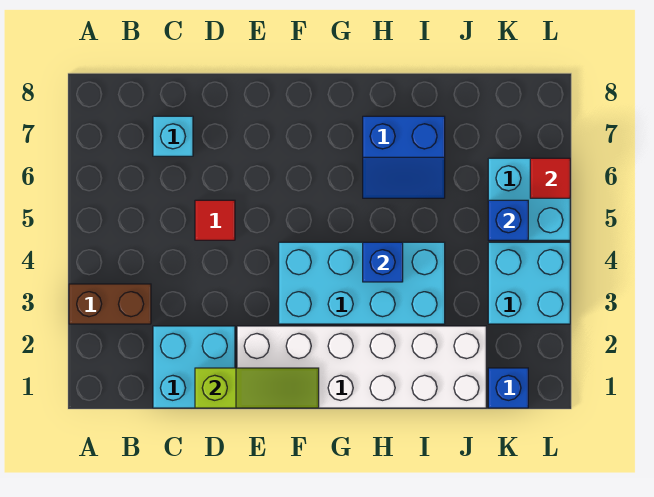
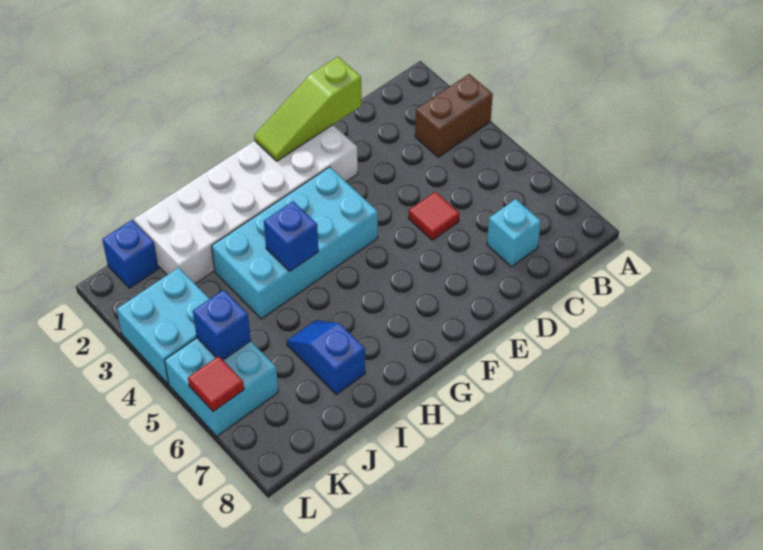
cyan 2x2 brick [153,326,235,408] -> none
blue 2x2 slope [363,116,445,198] -> blue 1x2 slope [287,320,365,394]

